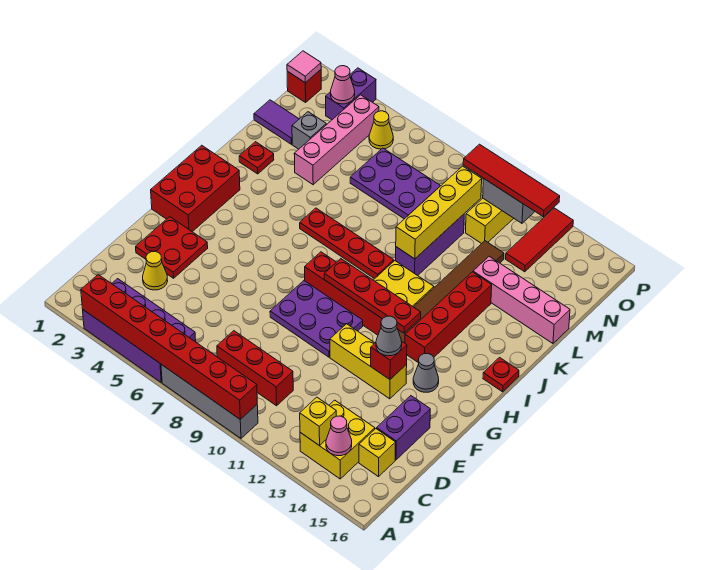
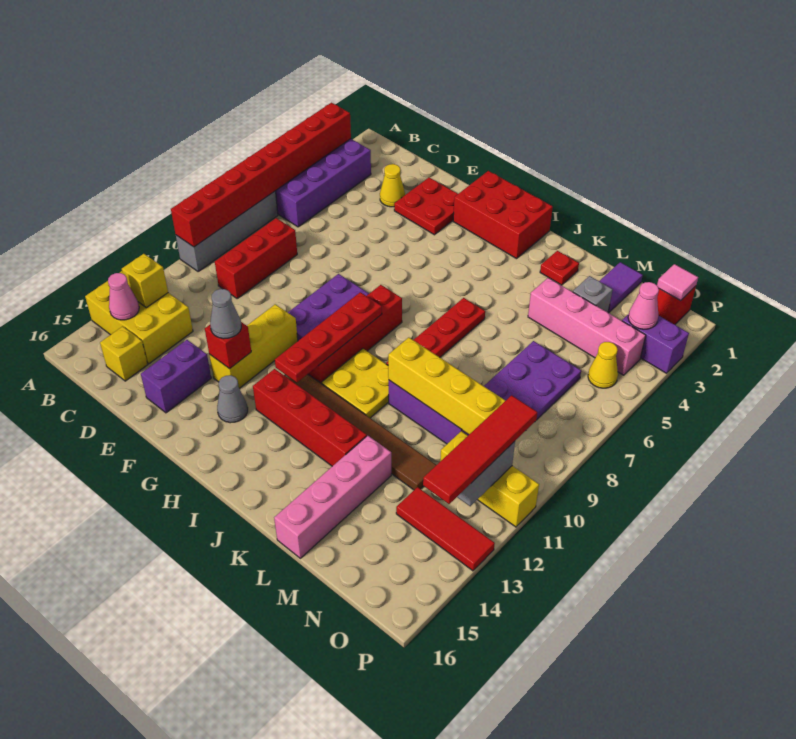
yellow 2x2 brick [300,400,375,479] -> yellow 2x3 brick [85,271,193,364]
purple 1x2 brick [377,396,430,460] -> purple 1x2 brick turned to [141,340,211,413]
red 1x1 plate [483,358,519,392] -> none

